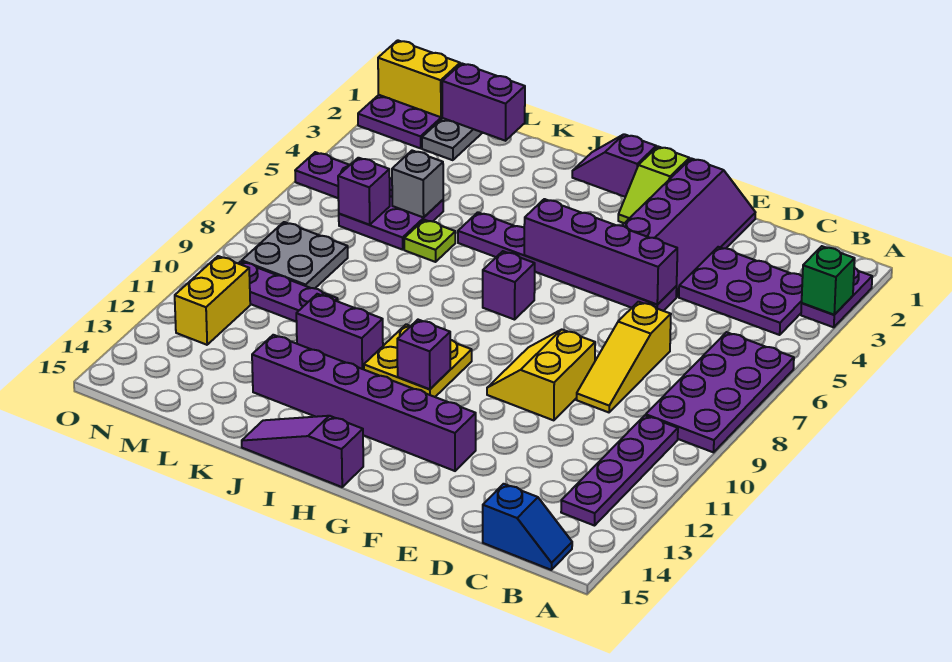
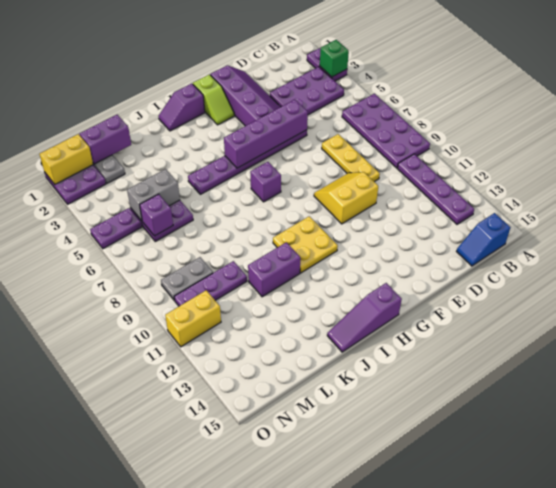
blue 1x2 slope [483,484,572,570] -> blue 1x2 slope turned to [457,213,510,266]
yellow 1x3 slope [577,302,671,412] -> yellow 1x3 plate [322,134,380,182]
yellow 2x2 slope [487,330,595,420] -> yellow 2x2 slope turned to [314,172,378,224]
purple 1x6 brick [252,335,476,471] -> none
purple 1x1 brick [397,320,450,389] -> none
lime 1x1 plate [404,220,455,262] -> none
grey 1x1 brick [392,151,443,217] -> grey 1x2 brick [127,169,180,221]
grey 2x2 plate [242,222,348,288] -> grey 1x2 plate [161,257,213,300]
yellow 1x2 brick [175,256,250,345] -> yellow 1x2 brick turned to [165,290,221,347]

